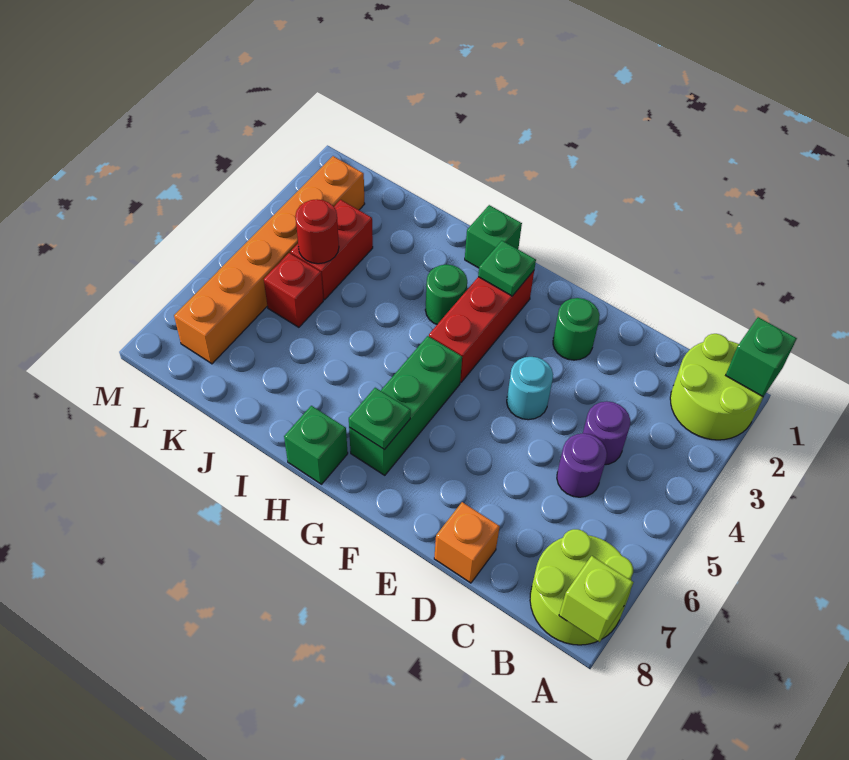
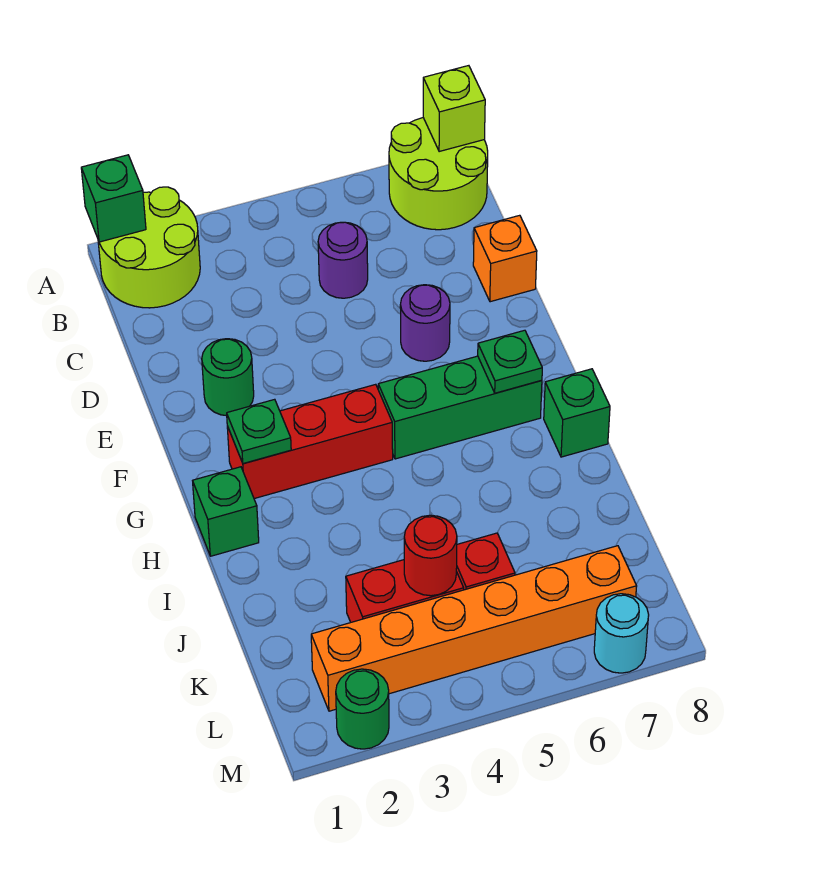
purple 1x1 round brick [583,401,630,465] -> purple 1x1 round brick moved to [400,285,450,361]
cyan 1x1 round brick [507,357,553,420] -> cyan 1x1 round brick moved to [594,594,649,673]
green 1x1 round brick [425,265,467,324] -> green 1x1 round brick moved to [336,669,389,749]

